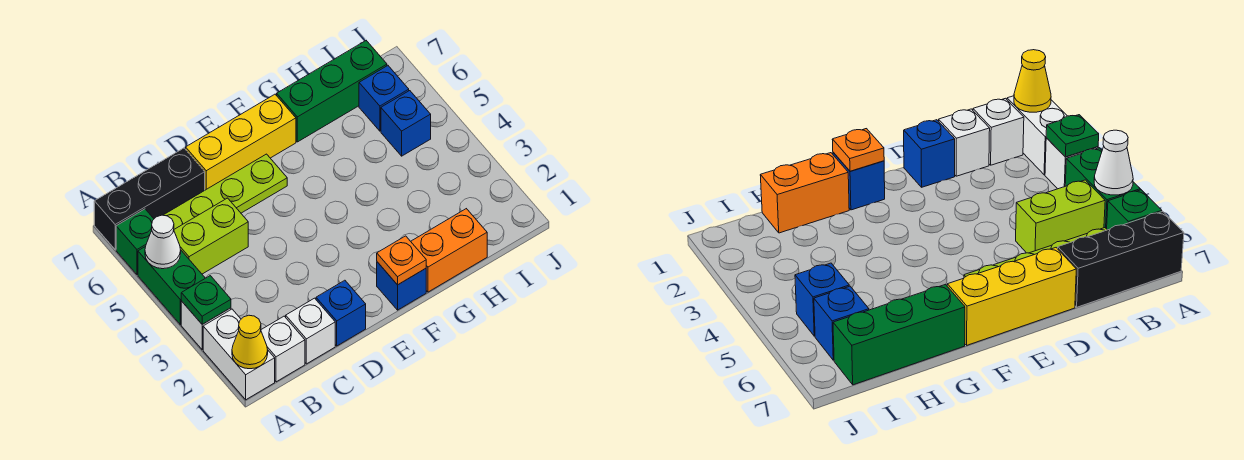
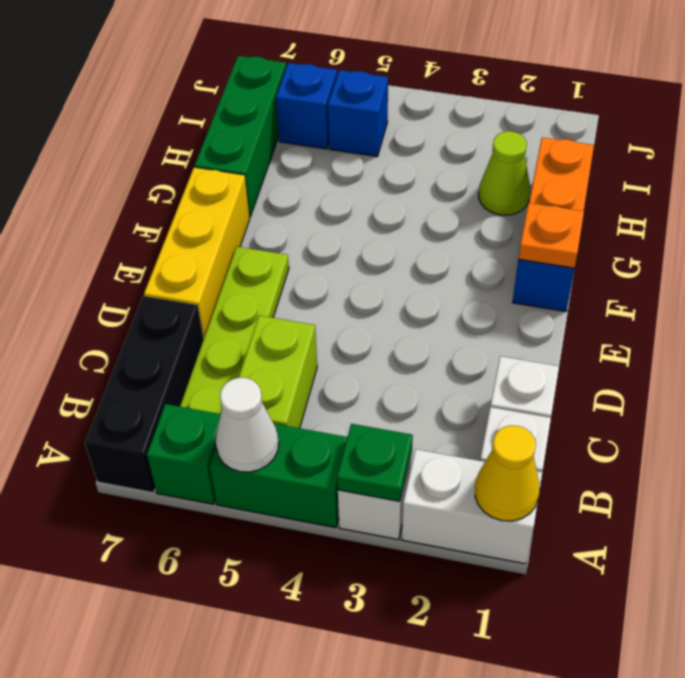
blue 1x1 brick [316,280,366,346] -> none
none -> lime 1x1 cone [479,131,530,215]

